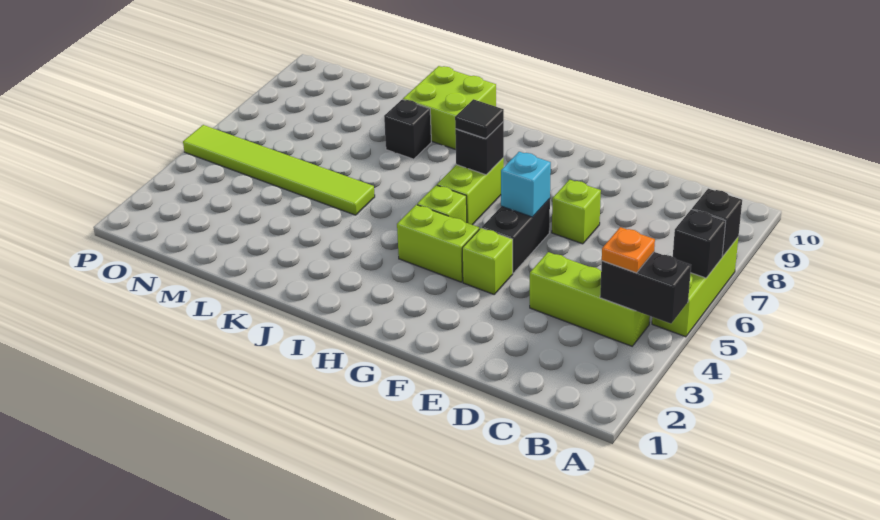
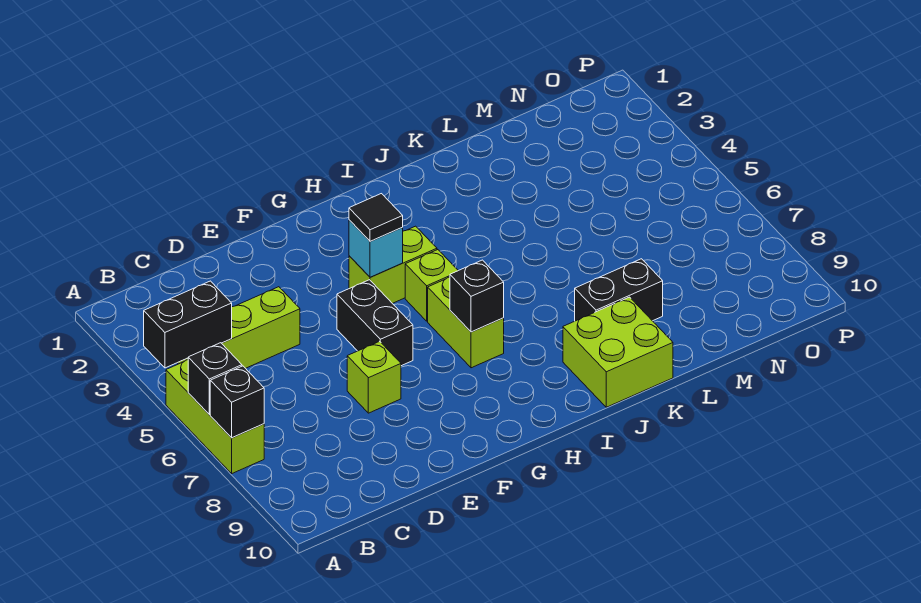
orange 1x1 plate [602,227,655,273] -> none
lime 1x1 brick [462,228,513,294] -> none
cyan 1x1 brick [501,152,551,217] -> cyan 1x1 brick moved to [349,220,403,277]
black 1x1 tile [455,99,504,139] -> black 1x1 tile moved to [349,194,403,242]
lime 1x6 tile [183,125,375,215] -> none
black 1x1 brick [384,99,431,159] -> black 1x2 brick [575,259,663,321]

